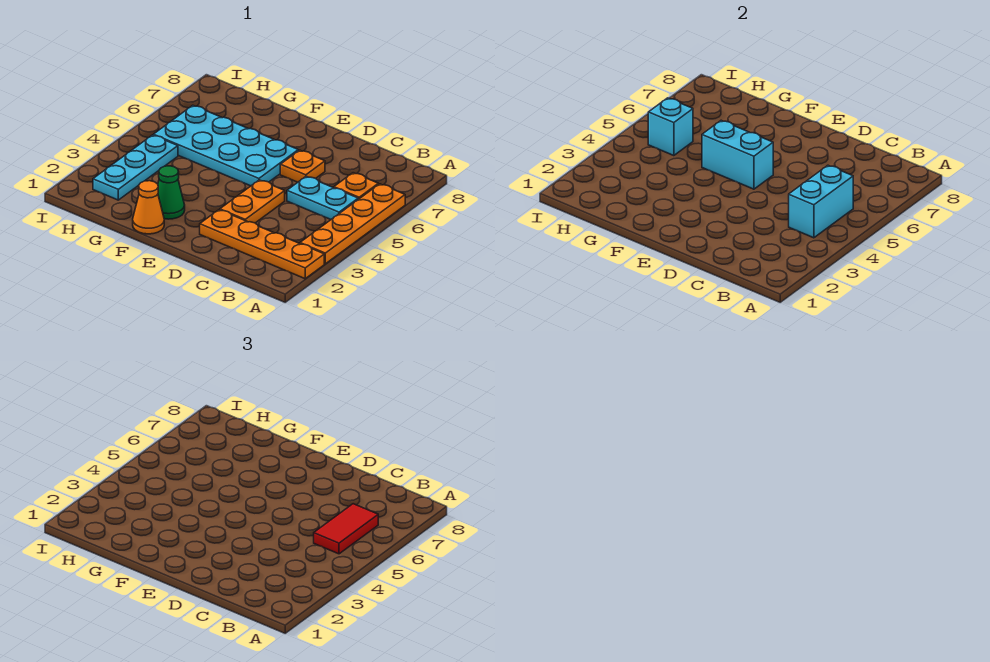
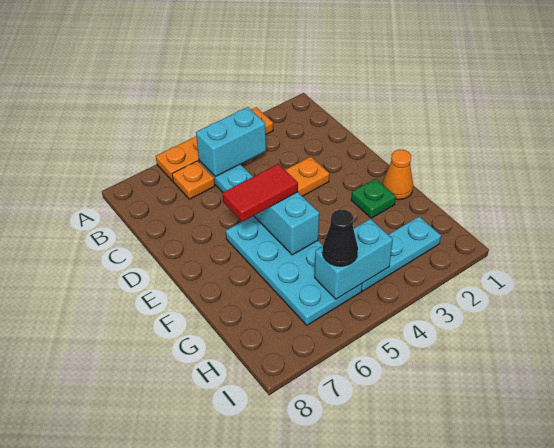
orange 1x4 plate [200,210,324,279] -> none
red 1x2 tile [314,504,378,554] -> red 1x2 tile moved to [223,164,298,222]
orange 1x1 plate [280,150,325,182] -> none
green 1x1 cone [158,166,185,219] -> green 1x1 plate [351,179,396,218]
cyan 1x1 brick [648,98,693,156] -> cyan 1x2 brick [315,219,393,299]
none -> black 1x1 cone [322,209,358,266]

